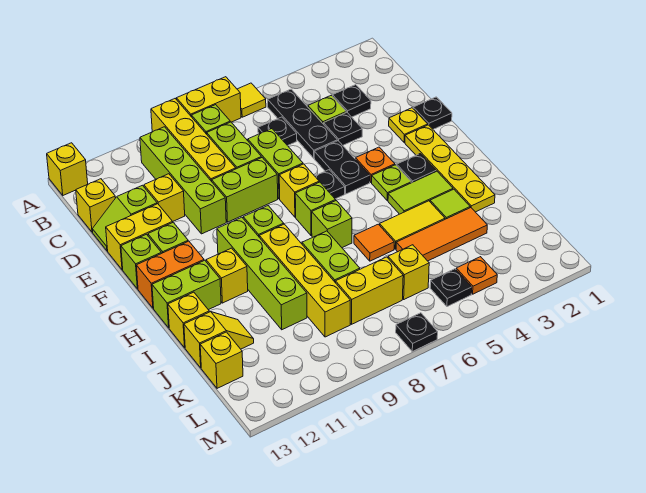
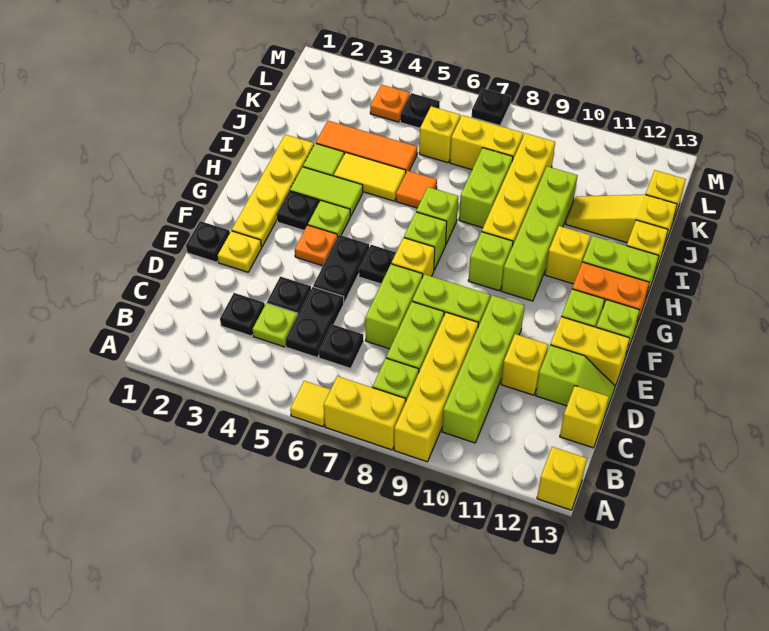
black 1x3 plate [268,89,337,158] -> black 1x2 plate [285,287,344,358]
yellow 1x2 slope [184,312,254,368] -> yellow 1x3 slope [566,194,677,250]

